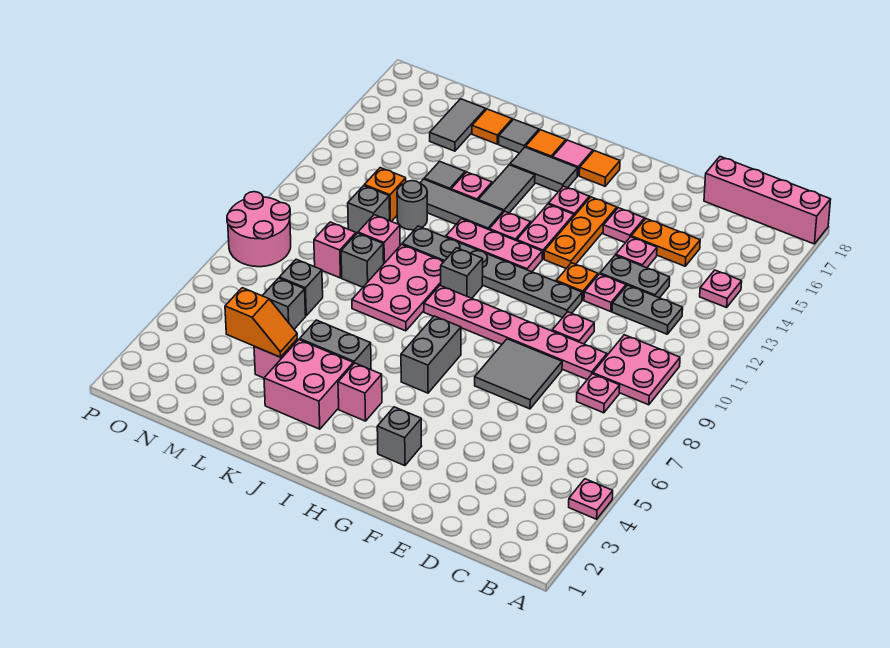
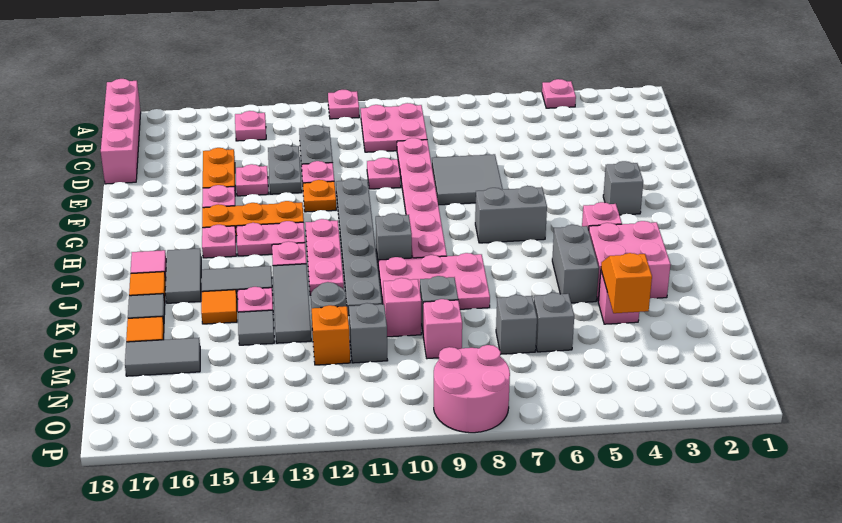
pink 1x1 plate [577,374,620,413] -> pink 1x1 plate moved to [328,90,359,119]
orange 1x1 tile [579,151,620,186] -> orange 1x1 tile moved to [201,290,237,324]

